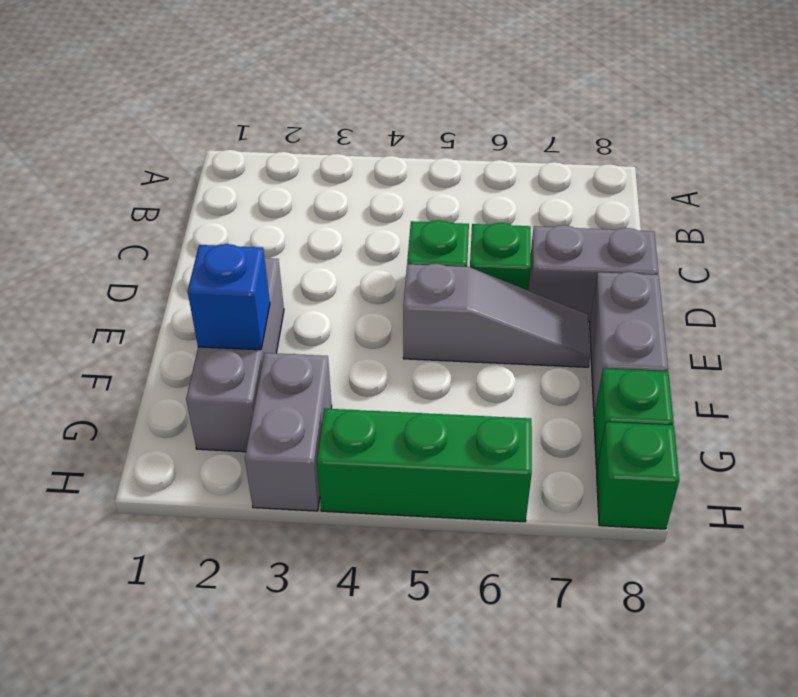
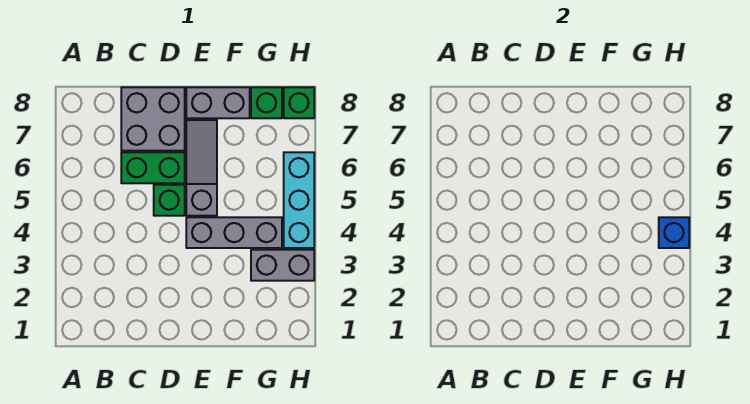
green 1x1 brick [470,223,531,290] -> green 1x2 brick [121,152,185,183]
grey 1x2 brick [528,225,658,322] -> grey 2x2 brick [121,87,185,151]
grey 1x3 brick [186,258,284,452] -> grey 1x3 brick moved to [186,217,282,248]
blue 1x1 brick [188,244,270,350] -> blue 1x1 brick moved to [659,217,689,248]
green 1x3 brick [317,408,532,522] -> cyan 1x3 brick [284,152,314,248]

